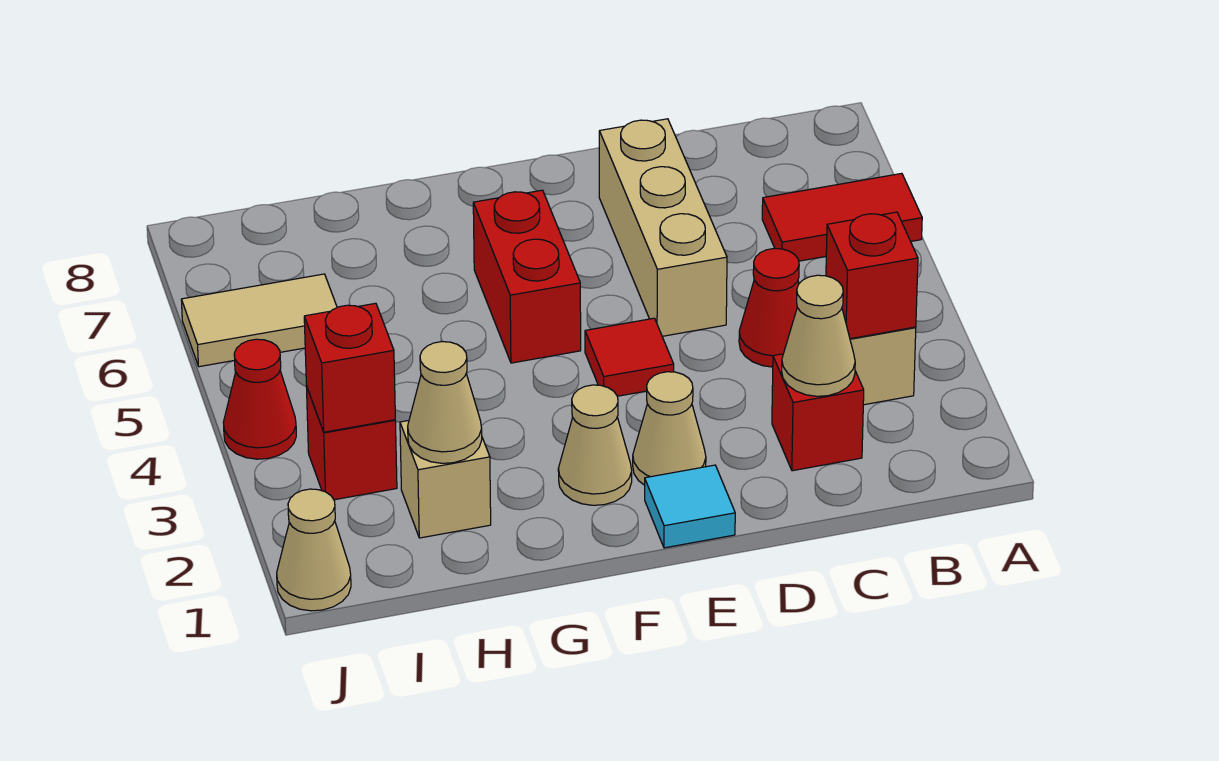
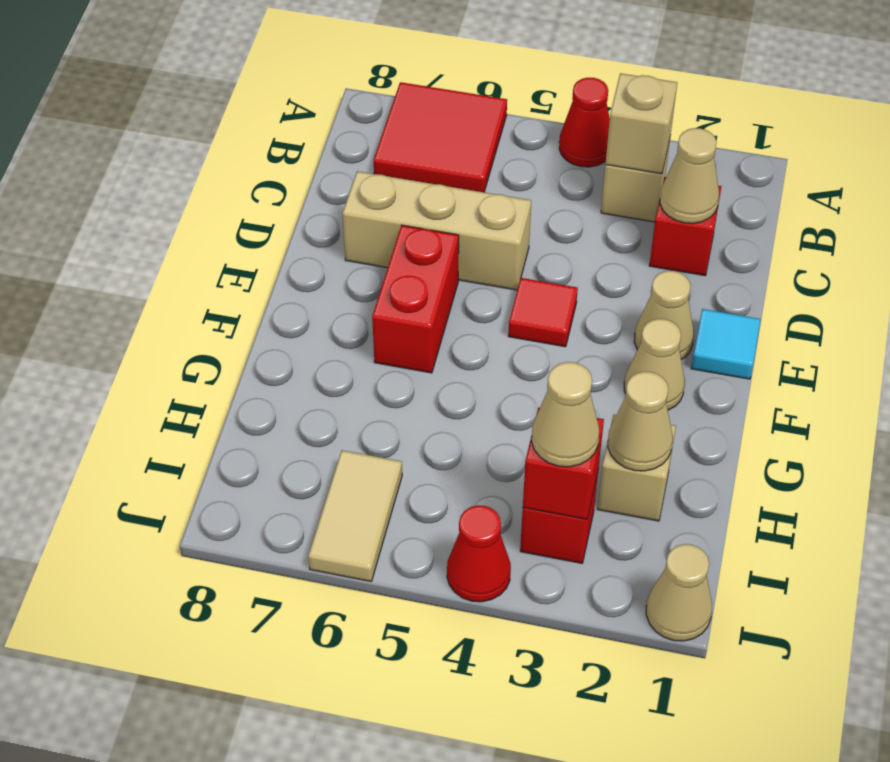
red 1x2 tile [762,173,922,261] -> red 2x2 tile [374,82,507,192]
red 1x1 brick [826,212,918,339] -> tan 1x1 brick [605,73,677,174]
red 1x1 cone [739,248,799,367] -> red 1x1 cone moved to [559,78,610,167]
red 1x2 brick [473,190,581,363] -> red 1x2 brick turned to [372,225,459,373]
none -> tan 1x1 cone [532,362,599,467]

